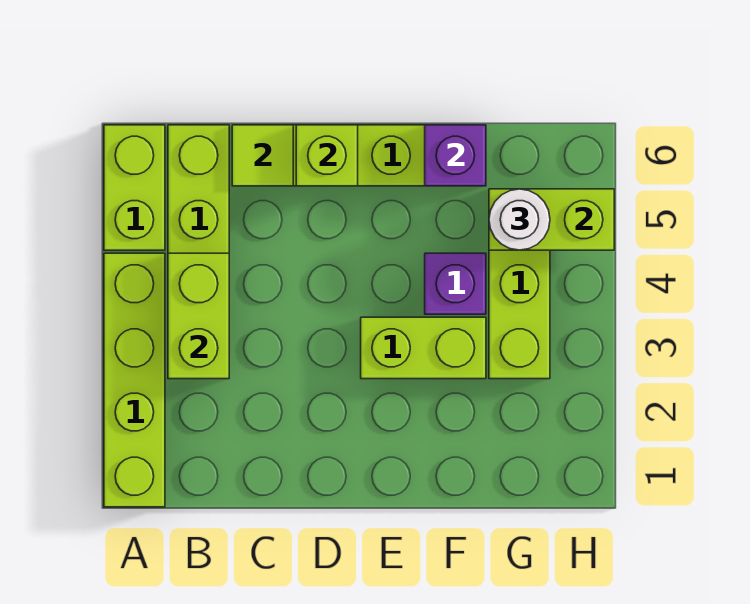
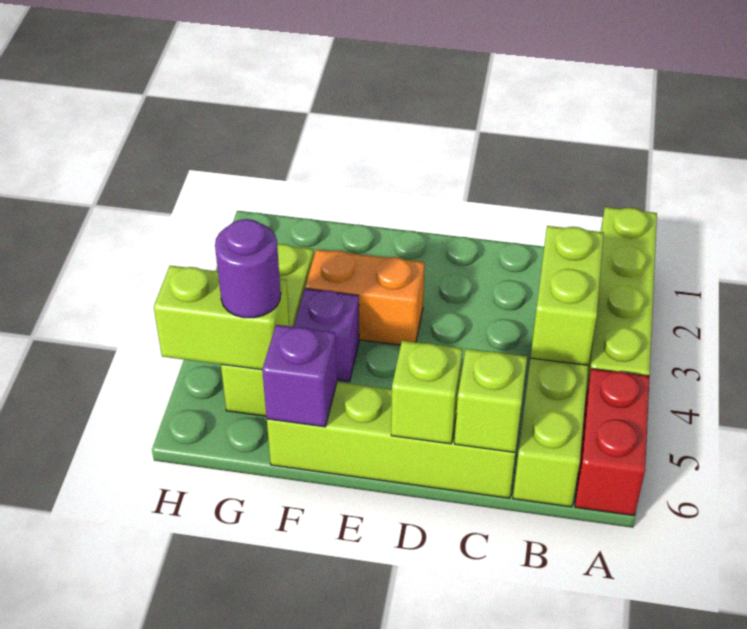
lime 1x2 brick [104,125,165,250] -> red 1x2 brick [575,369,650,516]
lime 1x1 tile [232,125,293,186] -> lime 1x1 brick [455,349,527,452]
lime 1x2 brick [361,317,486,379] -> orange 1x2 brick [305,249,425,345]
white 1x1 round brick [489,189,550,250] -> purple 1x1 round brick [215,219,281,318]

